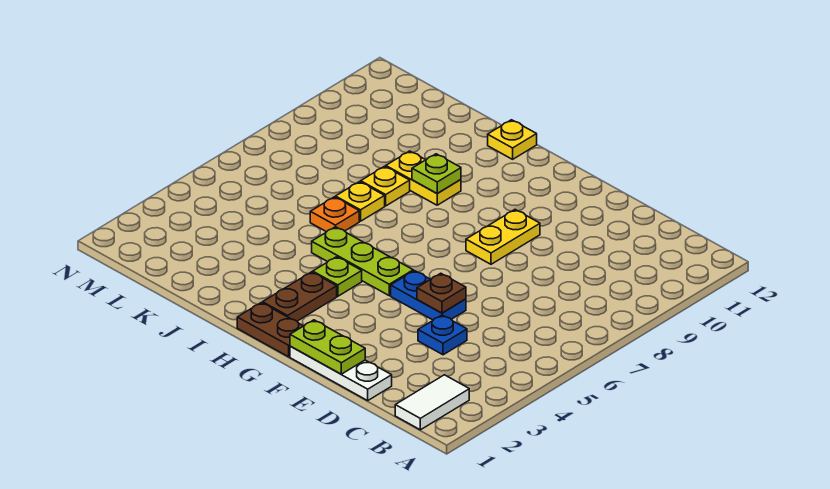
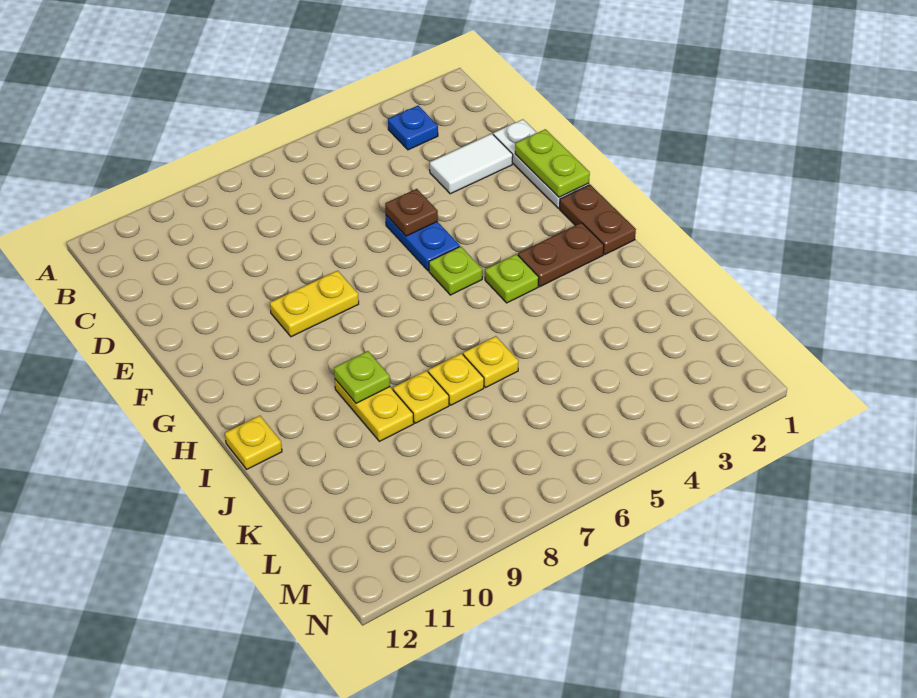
white 1x2 tile [395,375,469,430] -> white 1x2 tile moved to [430,134,513,194]
blue 1x1 plate [418,315,467,355] -> blue 1x1 plate moved to [388,106,438,150]
lime 1x3 plate [312,227,413,296] -> lime 1x1 plate [429,246,482,295]
orange 1x1 plate [310,197,359,232] -> yellow 1x1 plate [463,336,518,388]

